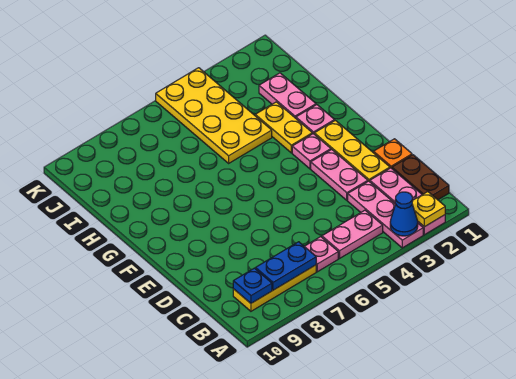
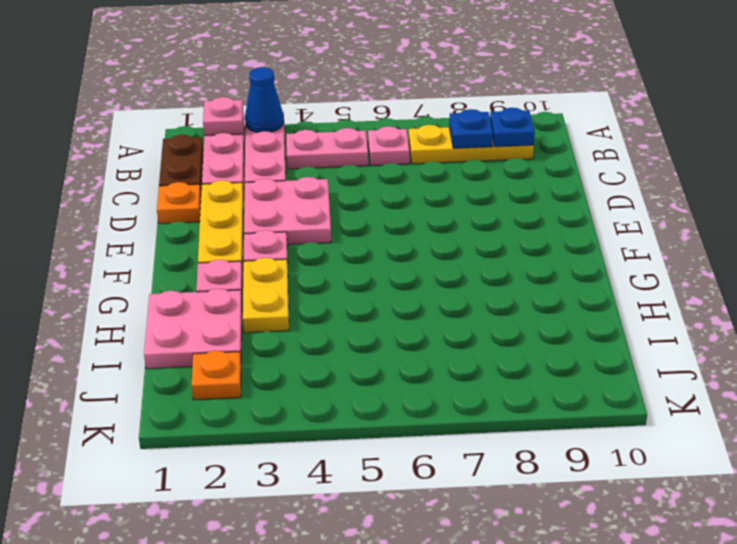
yellow 1x1 plate [412,192,445,227] -> pink 1x1 plate [203,97,244,136]
blue 1x2 plate [256,242,316,290] -> blue 1x1 plate [449,109,493,148]
pink 1x2 plate [311,149,368,200] -> pink 2x2 plate [244,177,331,244]
pink 1x2 plate [259,73,316,118] -> pink 2x2 plate [144,289,242,369]
yellow 2x4 plate [156,68,272,163] -> none
none -> orange 1x1 plate [192,351,241,400]

